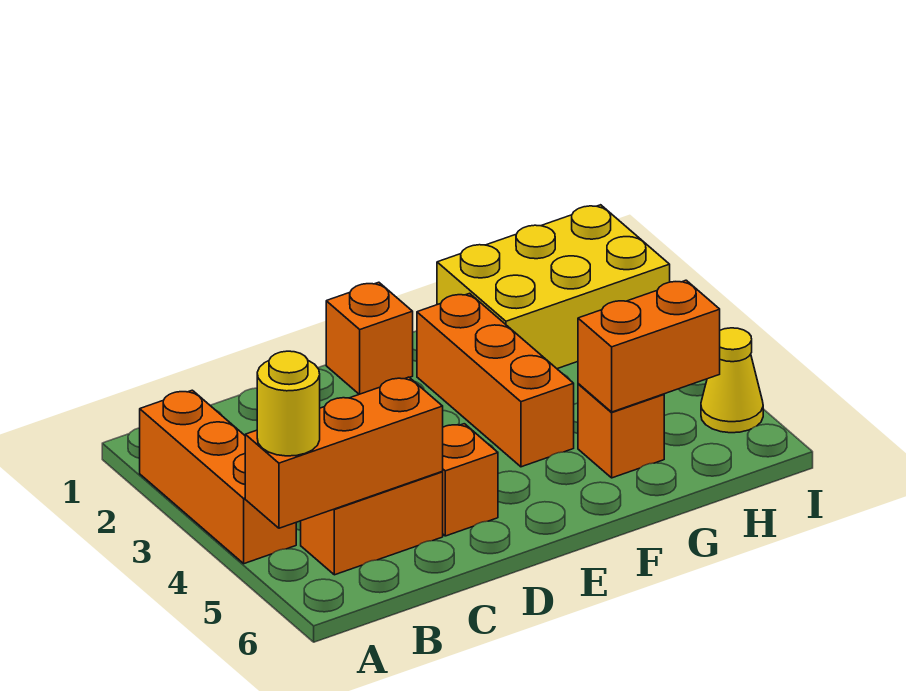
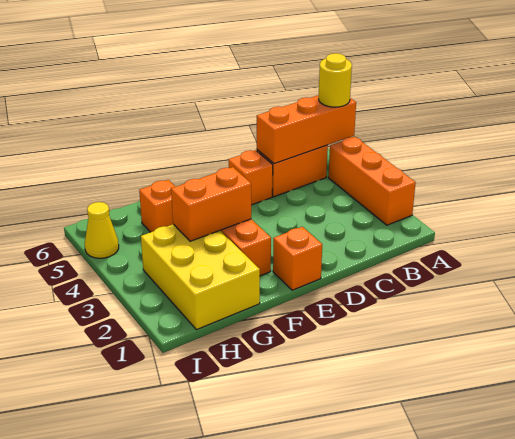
yellow 2x3 brick [437,205,670,369] -> yellow 2x3 brick turned to [141,224,260,330]
orange 1x2 brick [578,280,720,412] -> orange 1x2 brick moved to [171,167,251,241]

